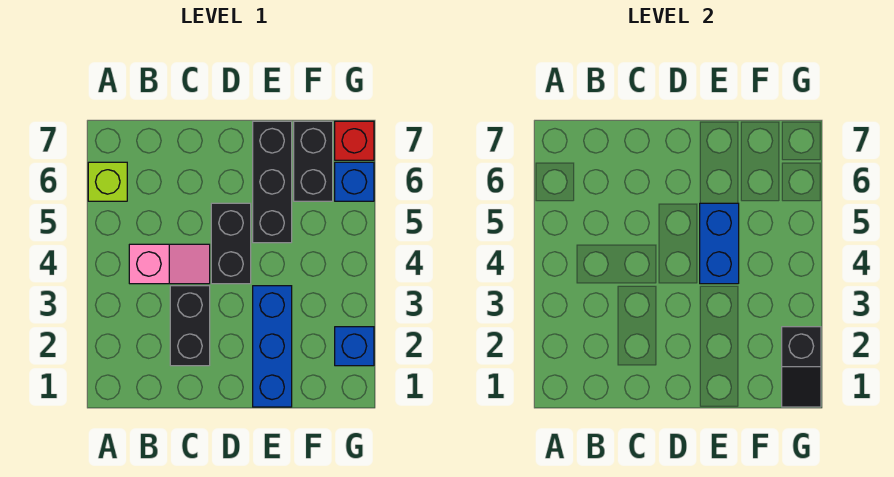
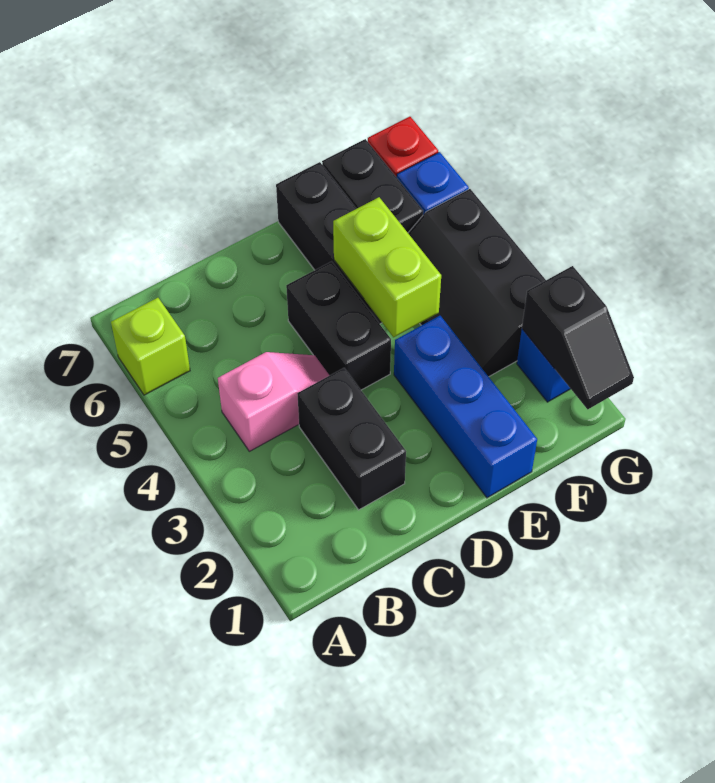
blue 1x2 brick [700,203,739,284] -> lime 1x2 brick [333,197,441,337]
none -> black 2x3 slope [408,189,546,377]

